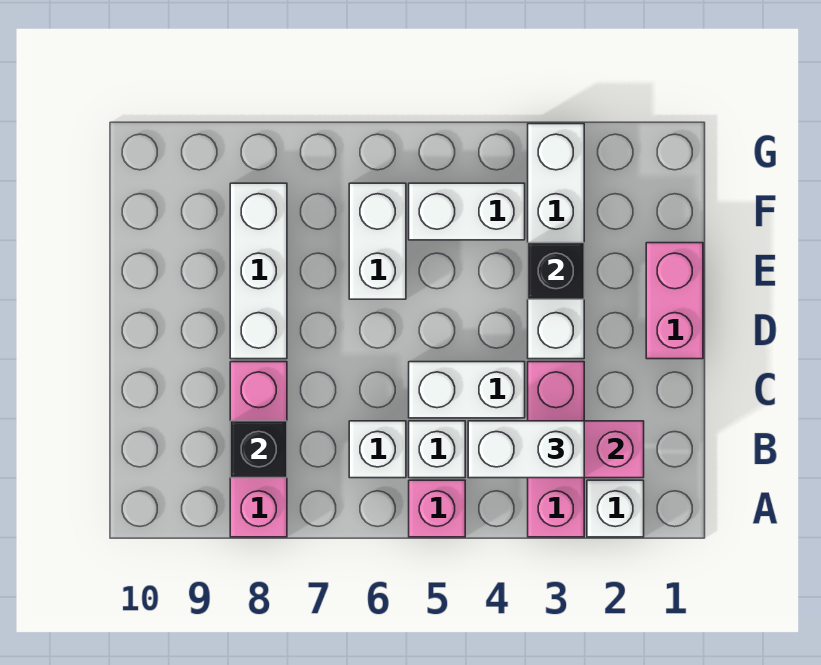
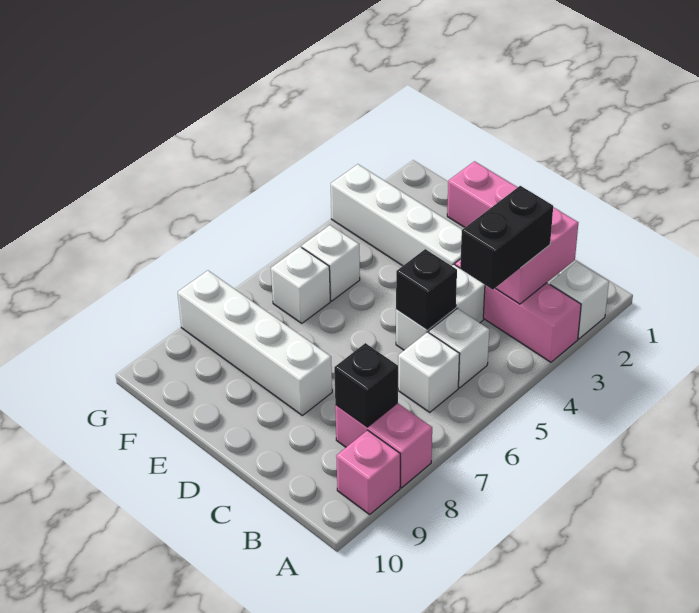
pink 1x1 brick [409,480,465,537] -> pink 1x1 brick moved to [336,430,400,514]
pink 1x3 brick [230,362,287,537] -> pink 1x2 brick [335,403,432,488]
white 1x2 brick [468,421,584,478] -> black 1x2 brick [460,186,553,290]
white 1x3 brick [230,183,287,359] -> white 1x4 brick [178,271,332,415]
black 1x1 brick [528,243,584,299] -> black 1x1 brick moved to [396,249,457,329]
white 1x2 brick [349,183,406,299] -> white 1x1 brick [271,247,330,323]
white 1x2 brick [409,183,525,240] -> white 1x1 brick [302,225,360,301]

